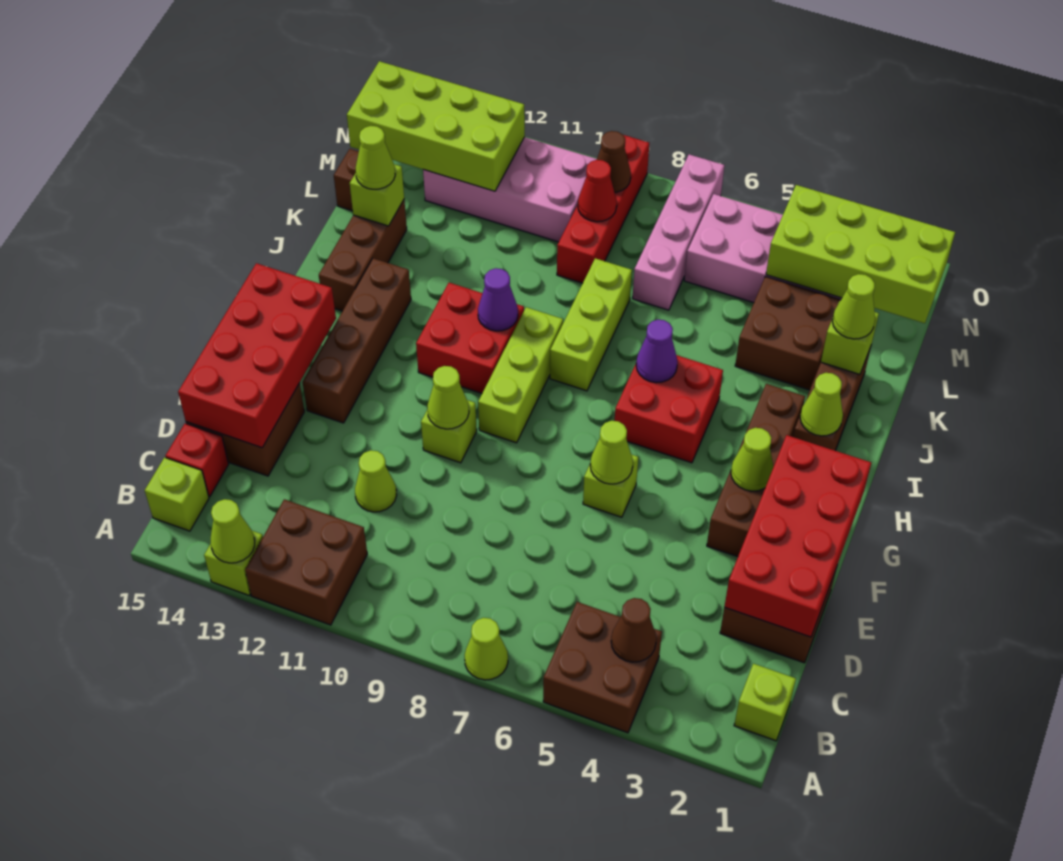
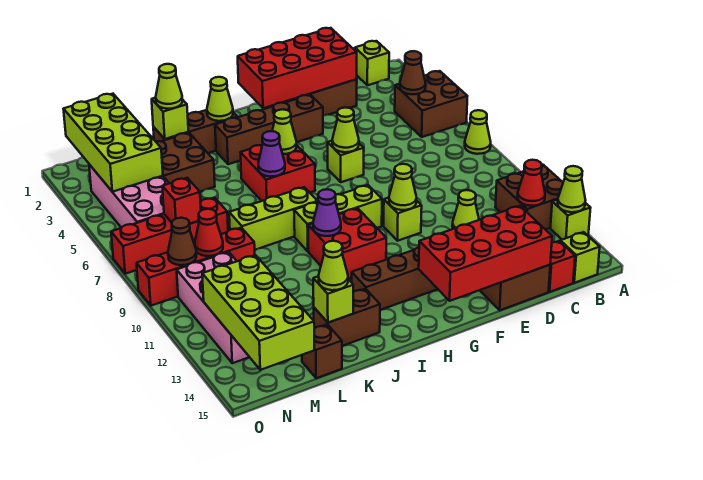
none -> red 1x1 cone [518,160,545,206]
lime 1x1 cone [731,428,774,491] -> lime 1x1 cone moved to [272,109,296,154]
brown 1x3 brick [319,200,407,311] -> brown 1x2 brick [314,289,380,346]
pink 1x4 brick [632,154,724,310] -> red 1x4 brick [111,198,228,274]
none -> red 1x1 brick [162,178,201,224]

